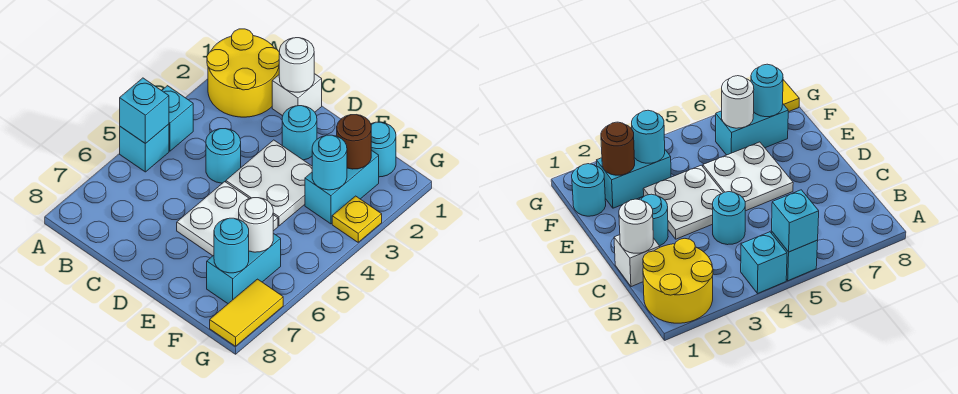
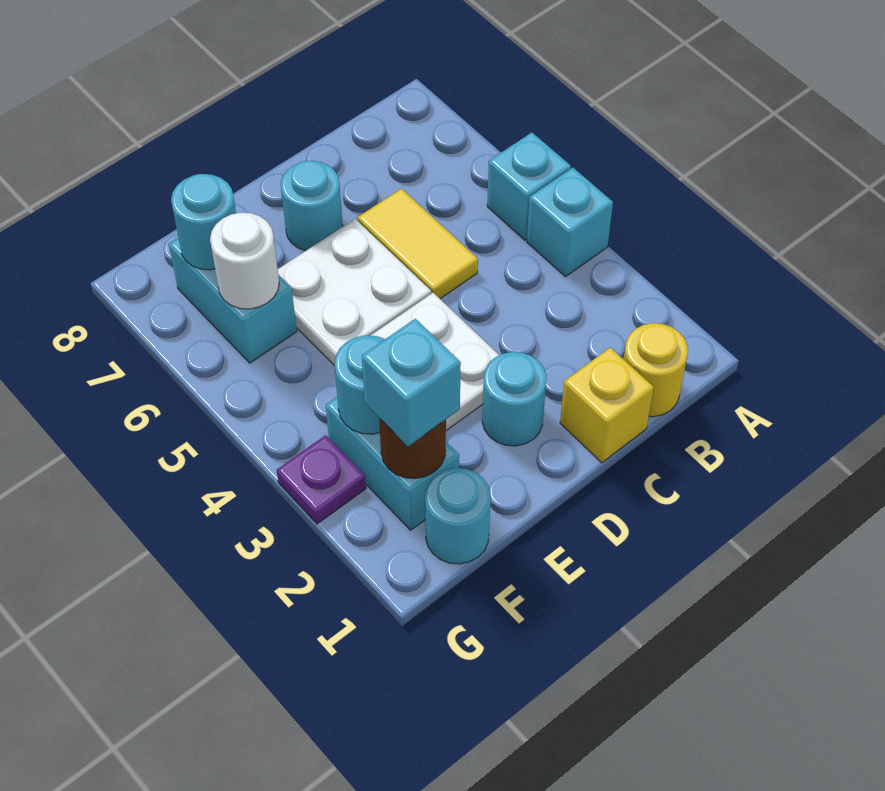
yellow 2x2 round brick [207,29,279,117] -> yellow 1x1 round brick [624,323,688,417]
cyan 1x1 brick [120,78,169,144] -> cyan 1x1 brick moved to [362,319,461,446]
white 1x1 brick [272,74,322,116] -> yellow 1x1 brick [560,348,654,463]
white 1x1 round brick [279,38,314,92] -> none
cyan 1x1 round brick [206,129,241,183] -> cyan 1x1 round brick moved to [281,161,343,251]
yellow 1x1 plate [332,196,382,242] -> purple 1x1 plate [277,435,366,524]
yellow 1x2 tile [210,279,283,346] -> yellow 1x2 tile moved to [357,189,478,299]

